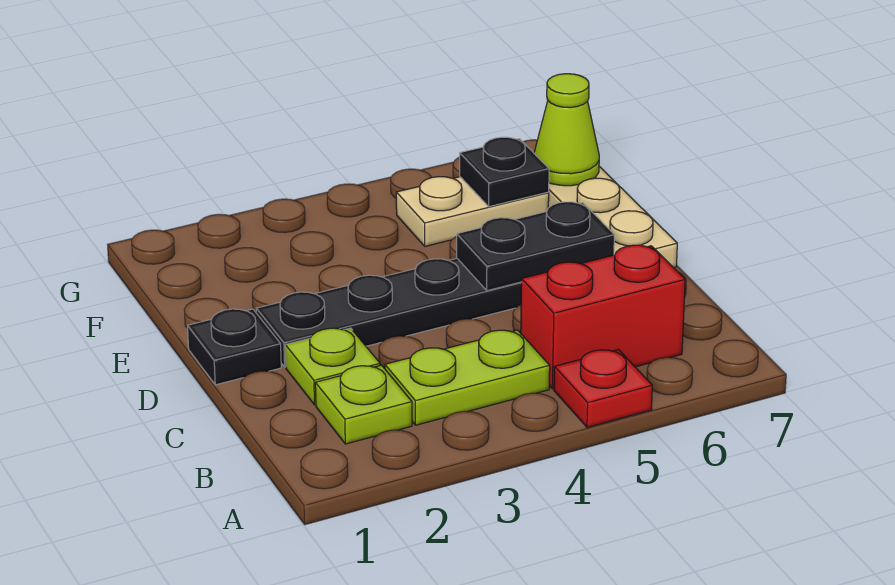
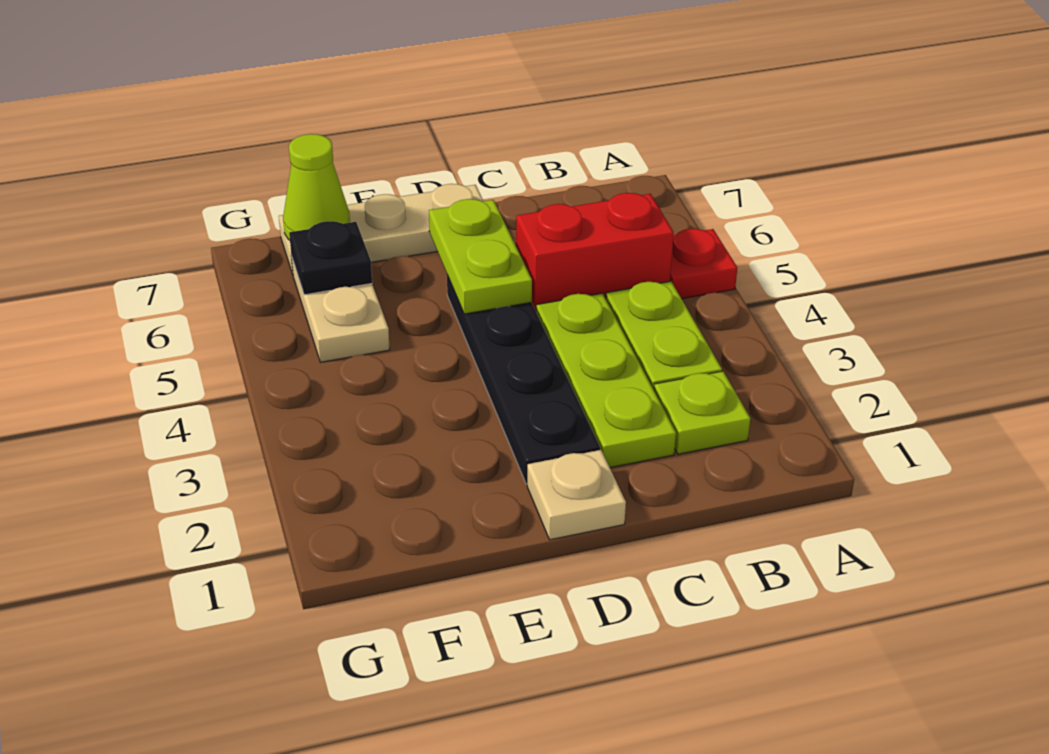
red 1x2 brick [521,245,685,389] -> red 1x2 brick turned to [516,193,674,311]
lime 1x1 plate [285,328,380,405] -> lime 1x3 plate [536,293,676,468]
black 1x1 plate [188,309,281,385] -> tan 1x1 plate [527,450,626,540]
black 1x2 plate [457,202,614,291] -> lime 1x2 plate [429,199,532,314]

